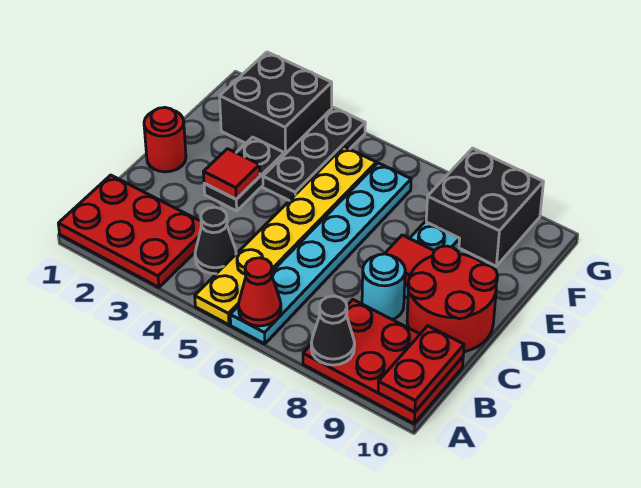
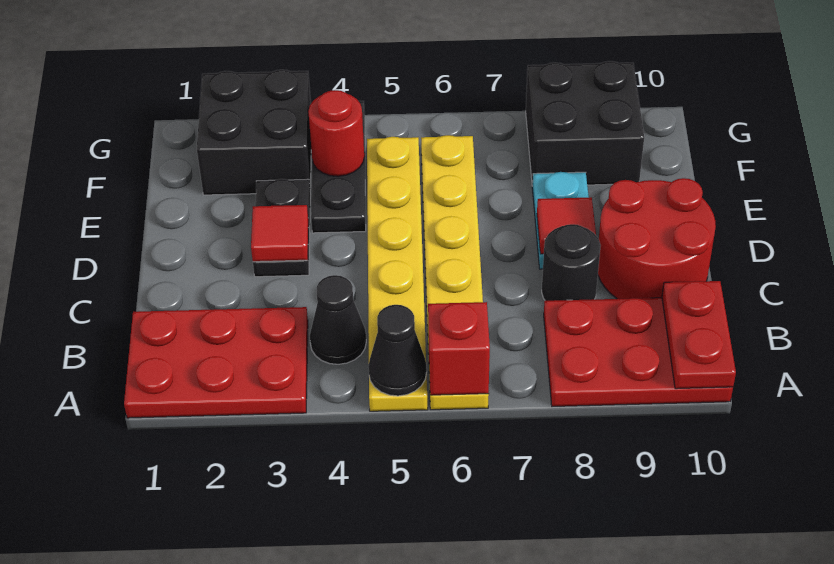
cyan 1x6 plate [230,163,411,344] -> yellow 1x6 plate [421,135,489,410]
red 1x1 cone [238,258,281,326] -> red 1x1 brick [428,302,490,395]
black 1x1 cone [311,296,355,365] -> black 1x1 cone moved to [368,305,427,396]
cyan 1x1 round brick [362,254,405,320] -> black 1x1 round brick [542,224,601,301]
red 1x1 round brick [144,108,186,172] -> red 1x1 round brick moved to [308,90,364,176]

